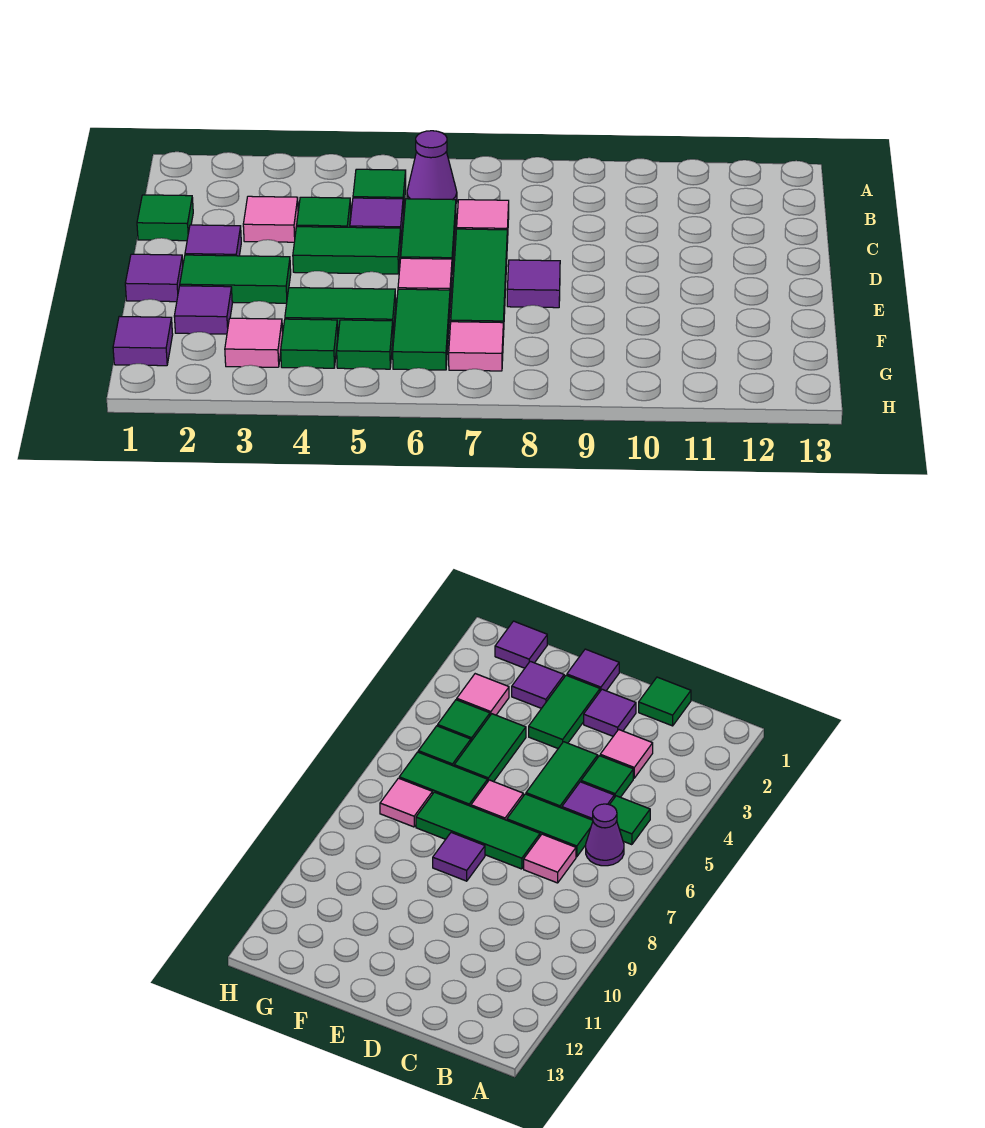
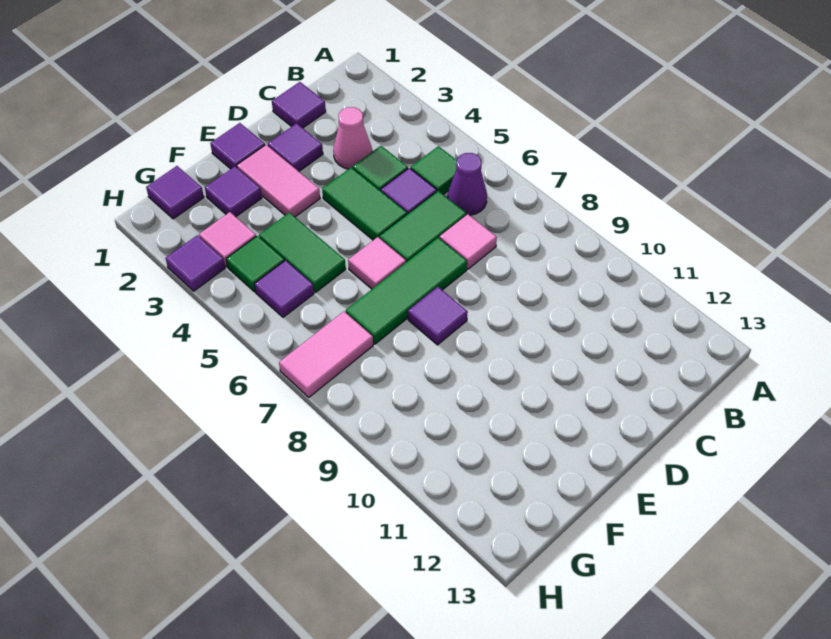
green 1x1 tile [137,195,193,241] -> purple 1x1 tile [272,82,326,128]
pink 1x1 tile [243,196,298,242] -> pink 1x1 cone [333,107,372,169]
green 1x2 tile [180,255,291,303] -> pink 1x2 tile [237,145,320,217]
green 1x2 tile [393,289,450,370] -> none
green 1x1 tile [337,320,393,369] -> purple 1x1 tile [254,260,314,317]
pink 1x1 tile [449,322,503,371] -> pink 1x2 tile [279,312,373,397]
none -> purple 1x1 tile [166,235,225,291]

